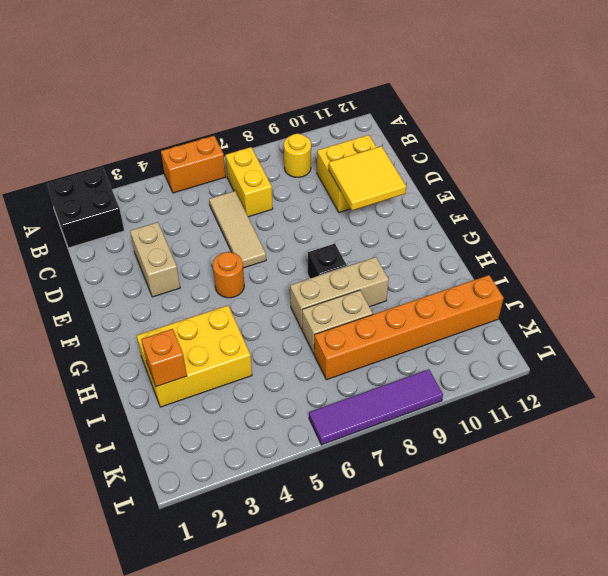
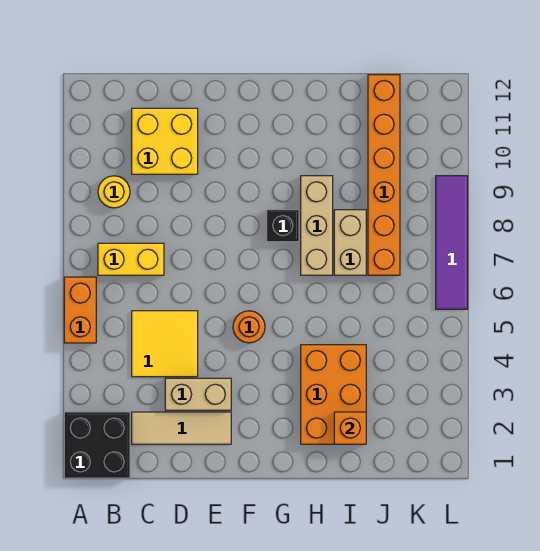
tan 1x3 tile [209,191,266,268] -> tan 1x3 tile moved to [132,412,231,444]
yellow 2x2 tile [329,146,406,211] -> yellow 2x2 tile moved to [132,311,198,377]
yellow 2x3 brick [137,306,252,407] -> orange 2x3 brick [301,345,366,444]

